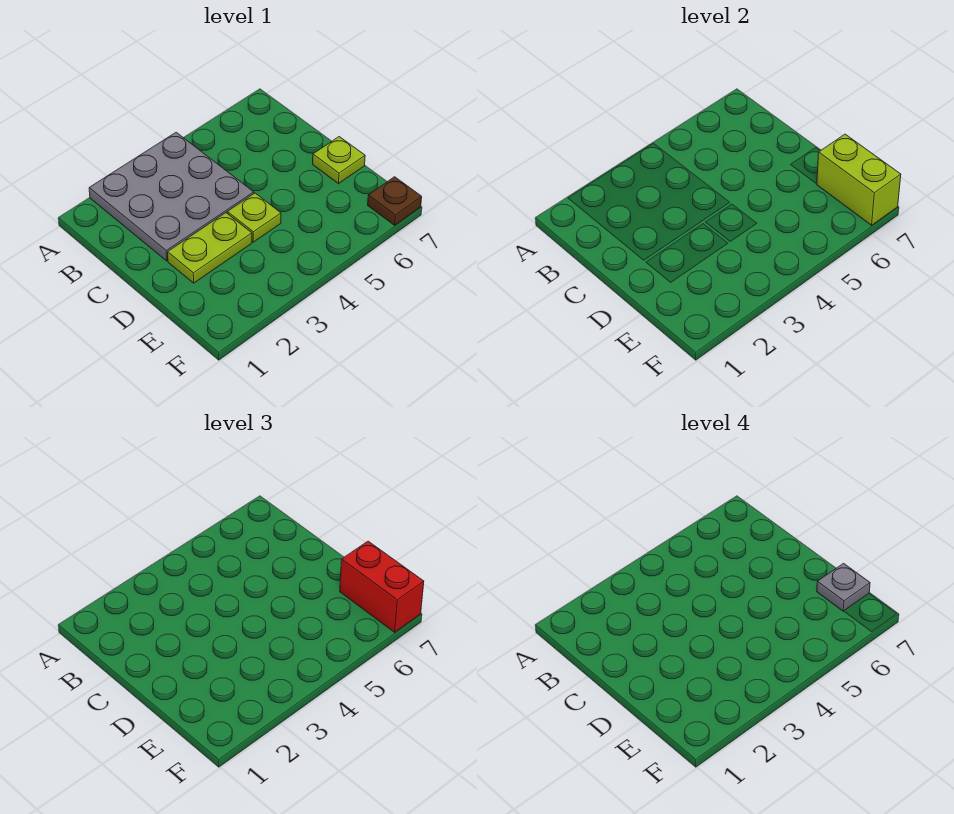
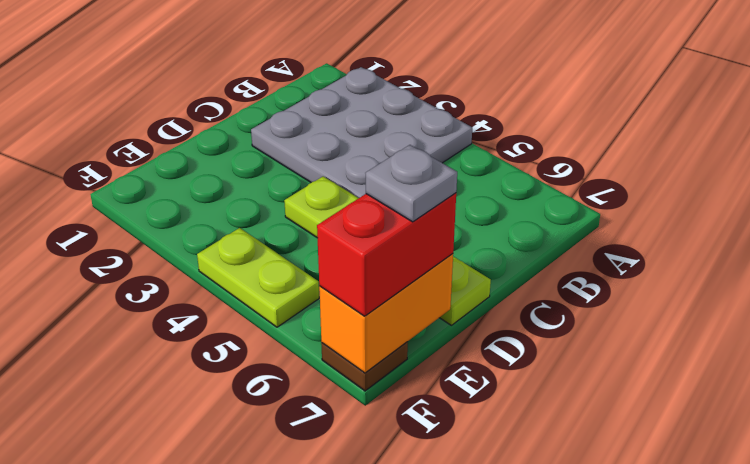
lime 1x2 plate [168,213,252,283] -> lime 1x2 plate moved to [197,228,319,327]
lime 1x2 brick [817,134,901,225] -> orange 1x2 brick [319,254,453,373]

